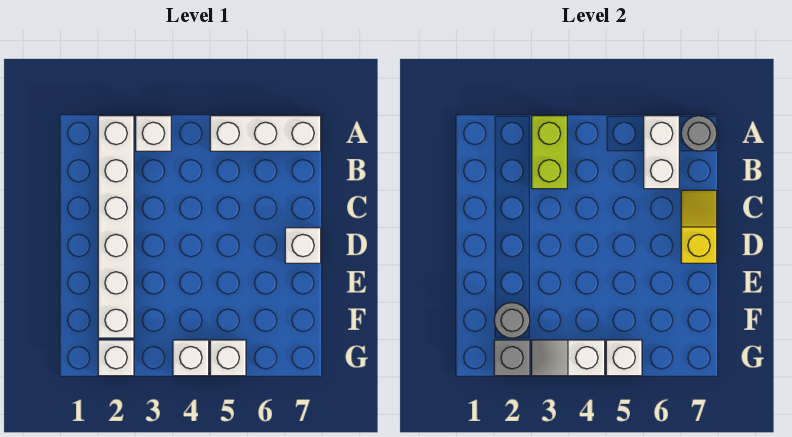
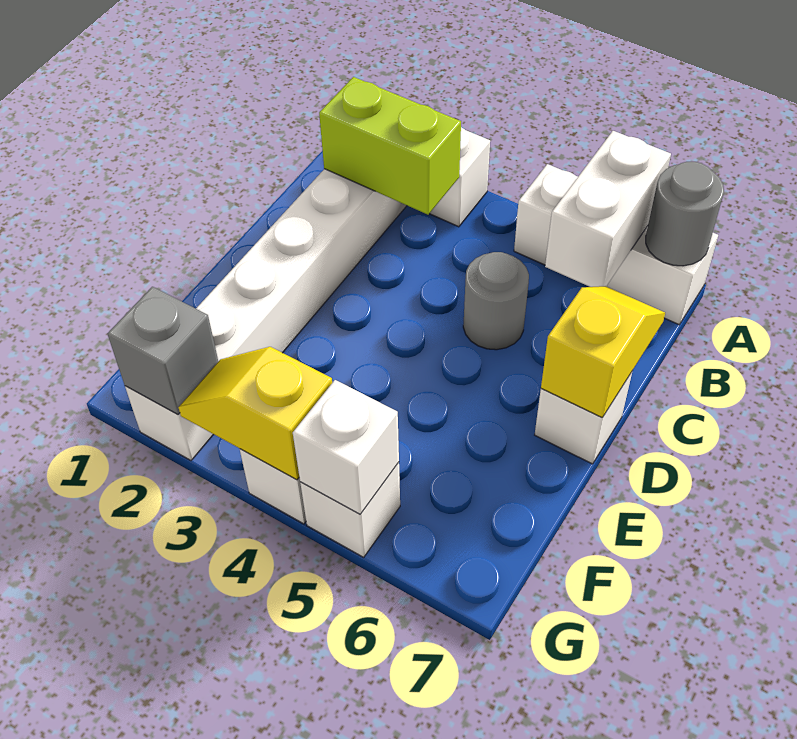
lime 1x2 brick [532,116,567,189] -> lime 1x2 brick turned to [319,77,461,215]
grey 1x1 round brick [494,303,530,338] -> grey 1x1 round brick moved to [463,252,529,350]
white 1x2 slope [532,340,605,376] -> yellow 1x2 slope [178,347,332,480]

